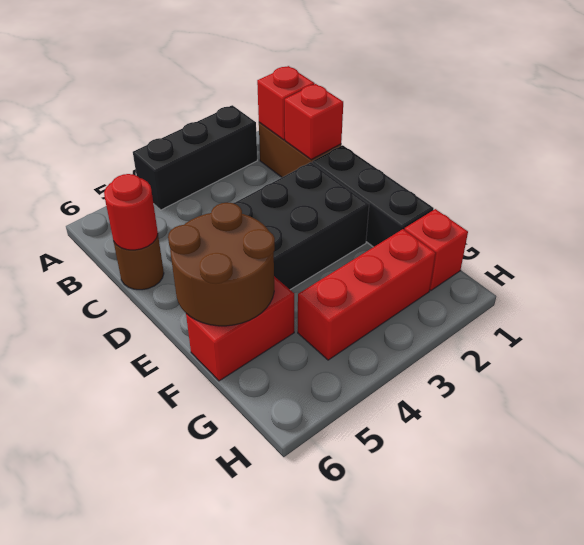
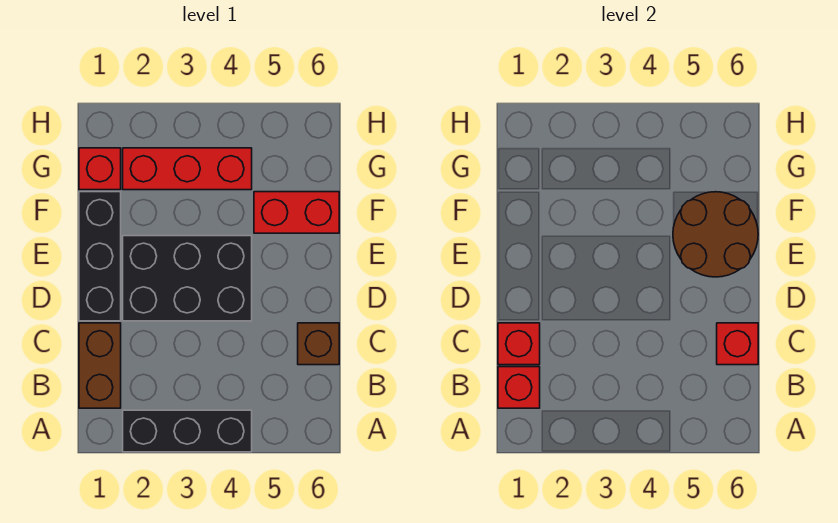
brown 1x1 round brick [114,235,164,290] -> brown 1x1 brick [298,323,339,365]
red 1x1 round brick [104,174,158,250] -> red 1x1 brick [717,323,758,365]

